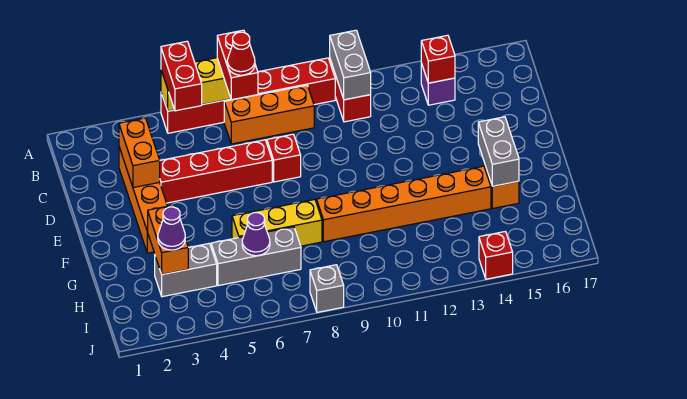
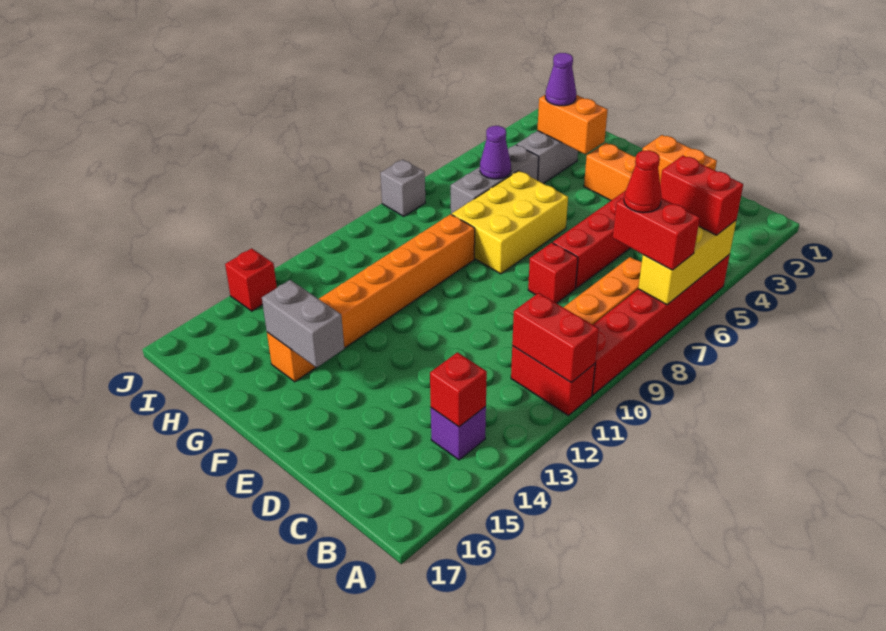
grey 1x2 brick [330,30,371,100] -> red 1x2 brick [512,293,599,382]
yellow 1x3 brick [232,200,322,246] -> yellow 2x3 brick [452,171,568,274]

